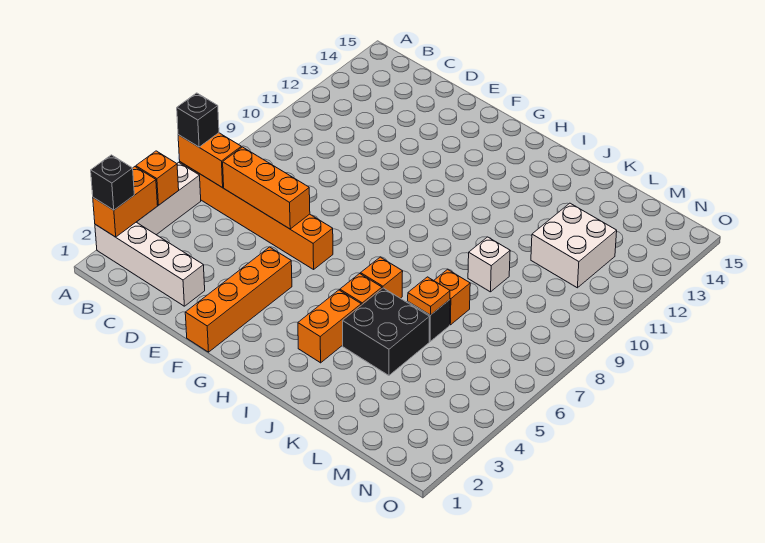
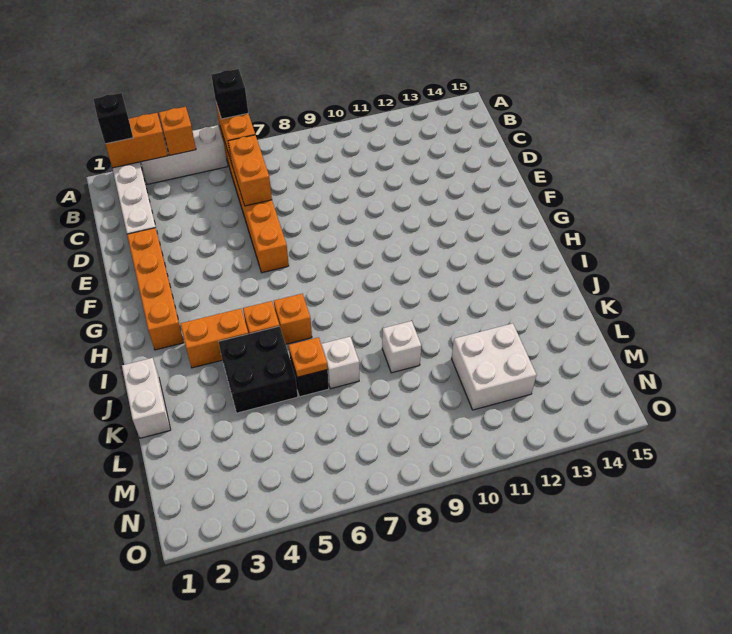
orange 1x3 brick [223,147,310,229] -> orange 1x2 brick [228,135,272,206]
orange 1x4 brick [185,247,292,352] -> orange 1x4 brick turned to [127,228,184,350]
none -> white 1x2 brick [122,358,171,438]
orange 1x1 brick [434,269,470,325] -> white 1x1 brick [321,337,359,389]

